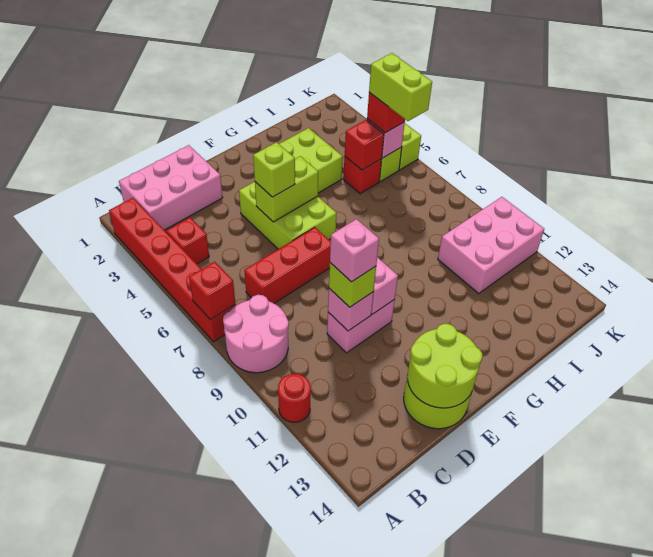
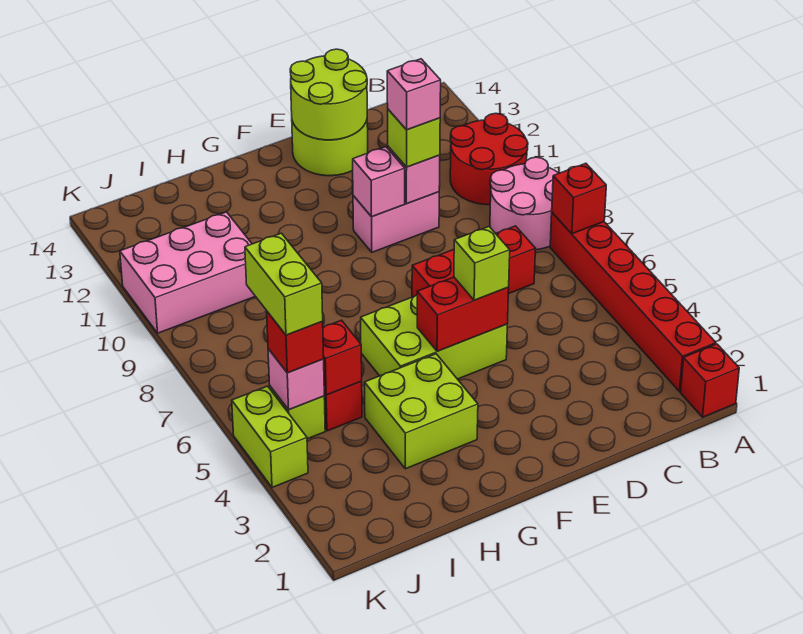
red 1x1 round brick [278,374,311,422] -> red 2x2 round brick [450,113,528,205]
pink 2x3 brick [119,145,223,230] -> none
red 1x1 brick [167,218,209,264] -> red 1x1 brick moved to [681,344,739,417]
lime 2x3 brick [239,182,336,249] -> lime 2x3 brick turned to [361,295,507,379]
lime 1x2 brick [255,156,318,222] -> red 1x2 brick [417,277,509,351]

